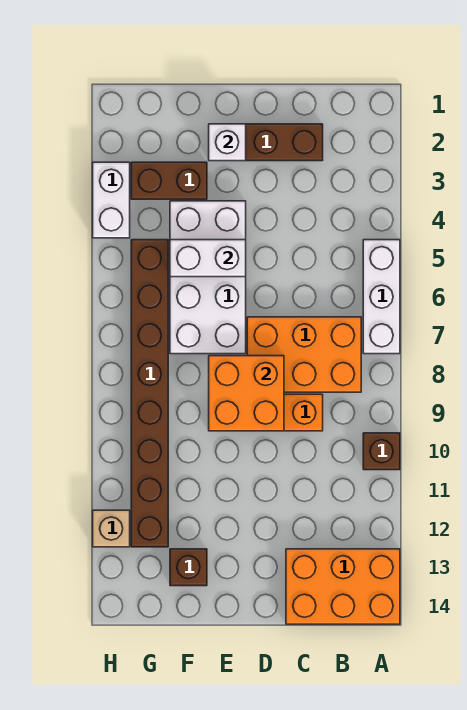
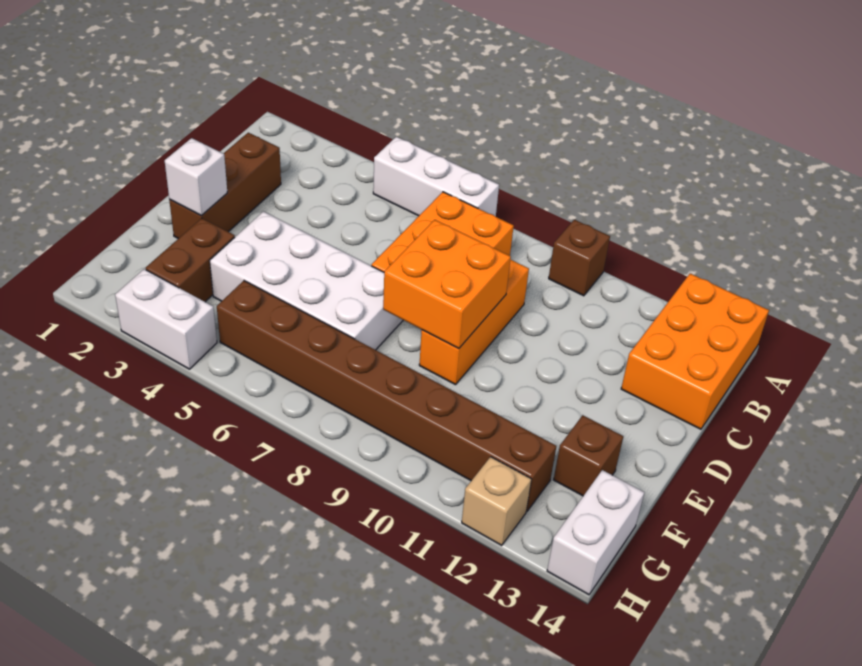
white 1x2 brick [170,240,246,277] -> white 1x2 brick moved to [547,470,644,595]

